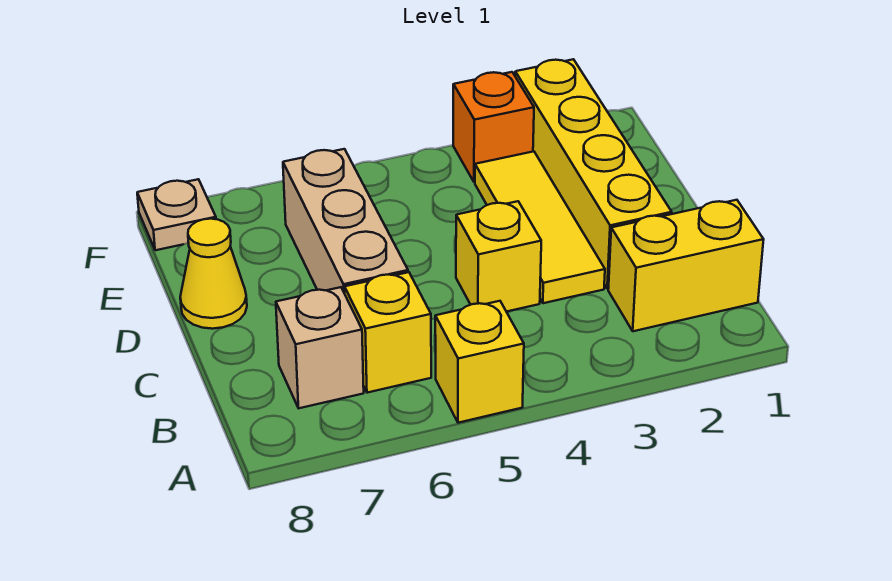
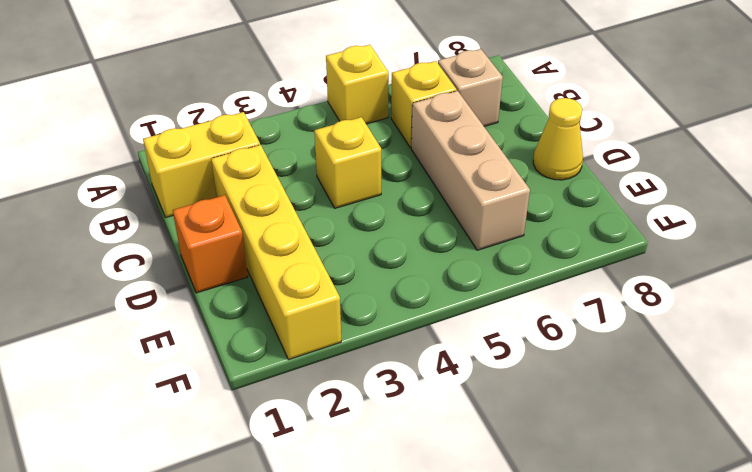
yellow 1x3 tile [475,151,605,303] -> none
orange 1x1 brick [453,72,534,182] -> orange 1x1 brick moved to [173,195,248,293]
tan 1x1 plate [137,179,216,250] -> none

